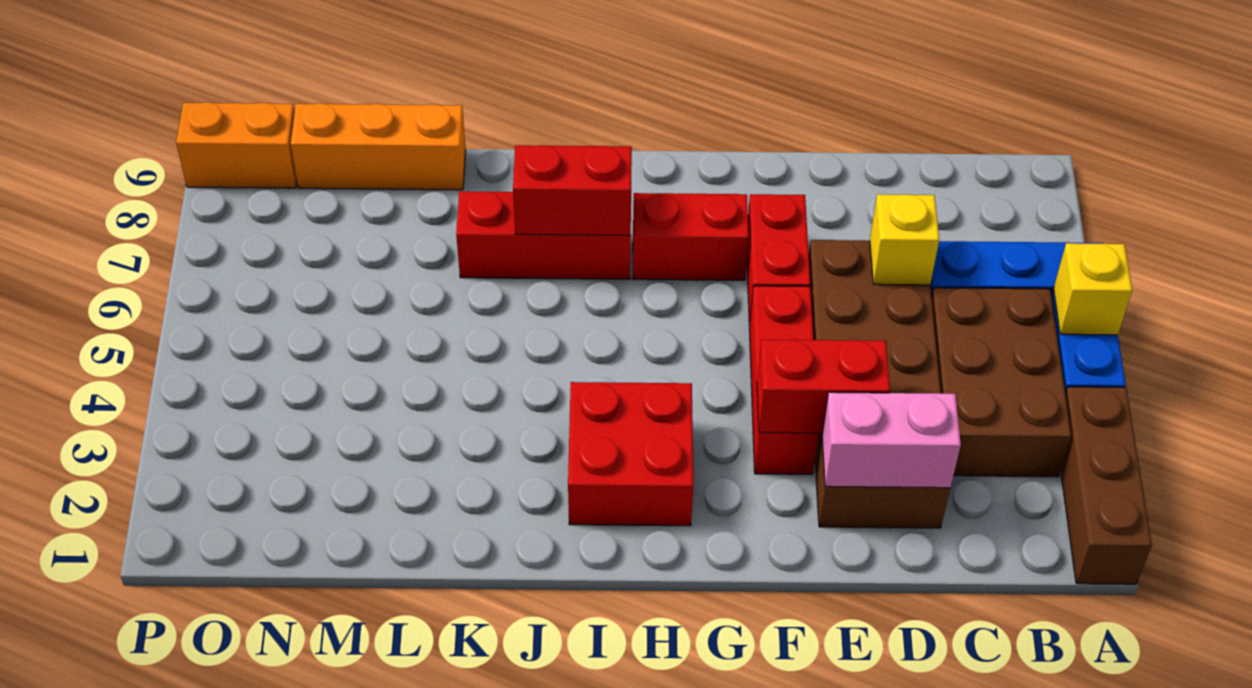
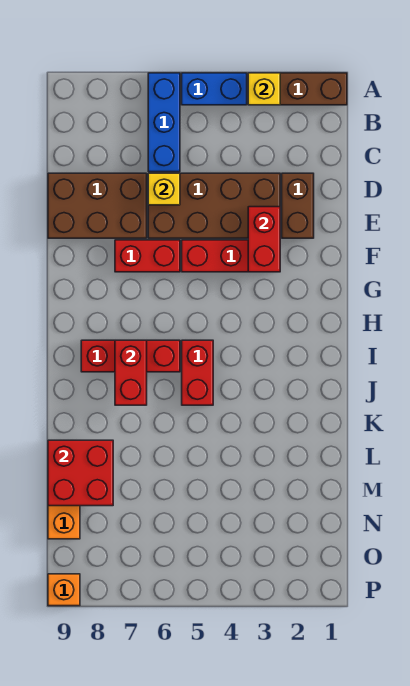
yellow 1x1 brick [1053,243,1132,335] -> yellow 1x1 brick moved to [248,73,280,105]
brown 2x3 brick [932,288,1071,477] -> brown 2x3 brick moved to [48,173,147,238]
pink 1x2 brick [822,392,961,488] -> none
red 1x2 brick [633,193,749,280] -> red 1x2 brick moved to [182,340,213,405]
red 2x2 brick [568,382,693,526] -> red 2x2 brick moved to [48,440,113,506]
red 1x3 brick [456,191,631,279] -> red 1x3 brick turned to [81,340,180,372]
orange 1x2 brick [176,102,297,188] -> orange 1x1 brick [48,574,80,606]

